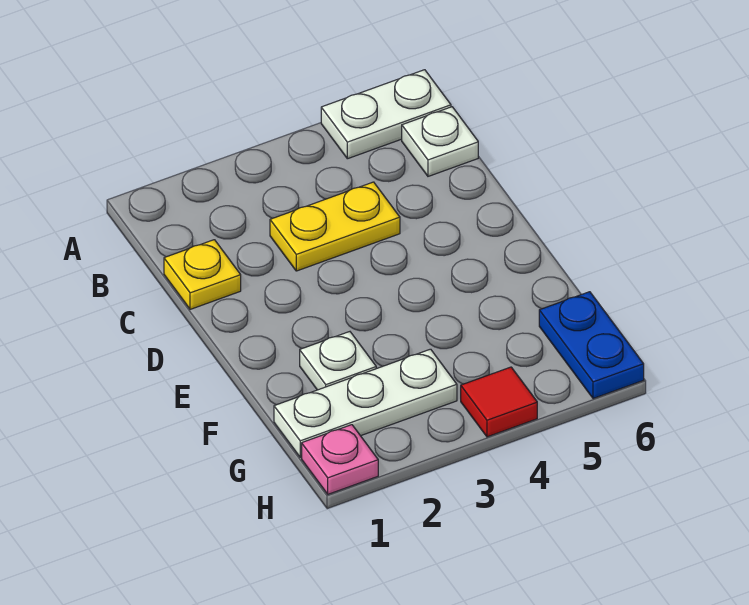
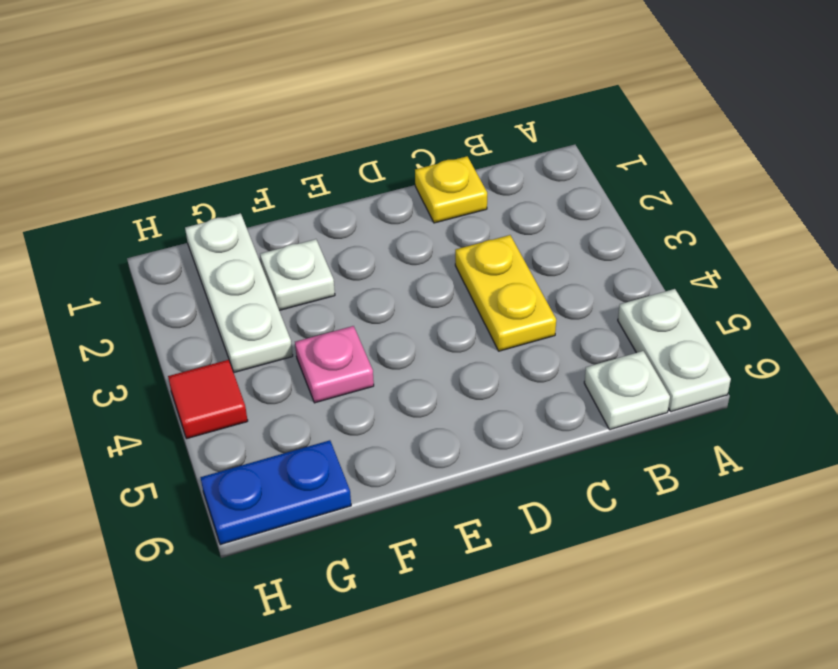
pink 1x1 plate [302,425,378,494] -> pink 1x1 plate moved to [295,326,374,403]

